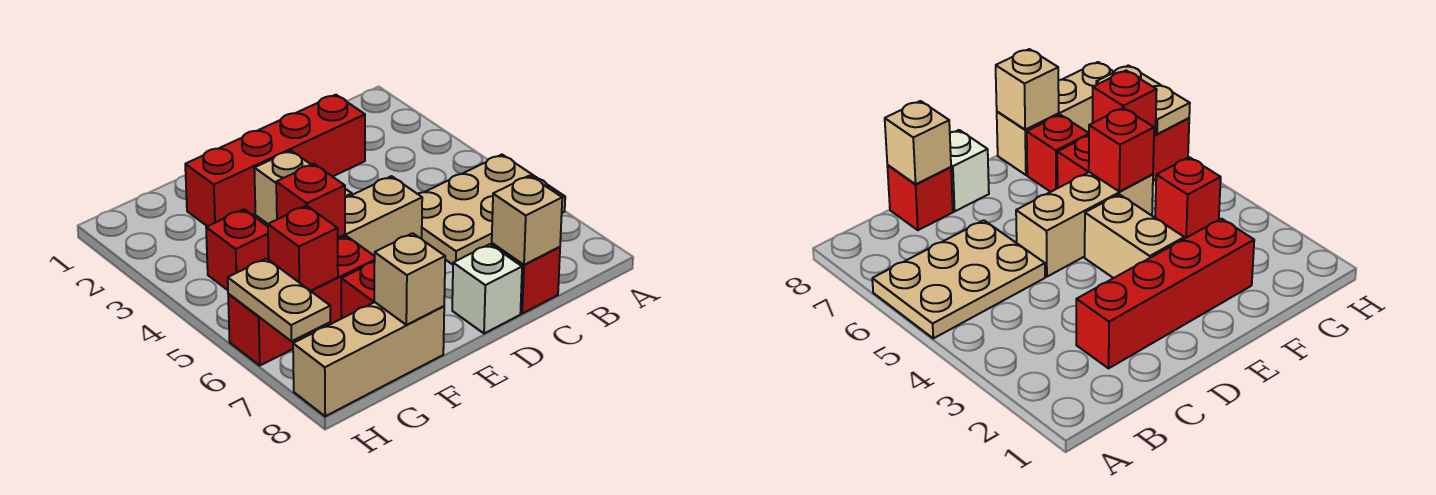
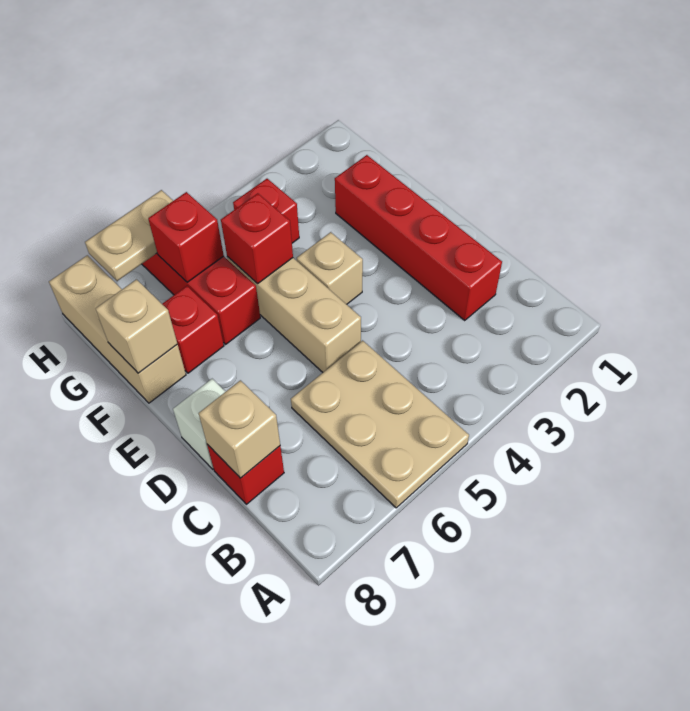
tan 1x2 brick [254,151,352,224] -> tan 1x1 brick [297,232,363,304]

